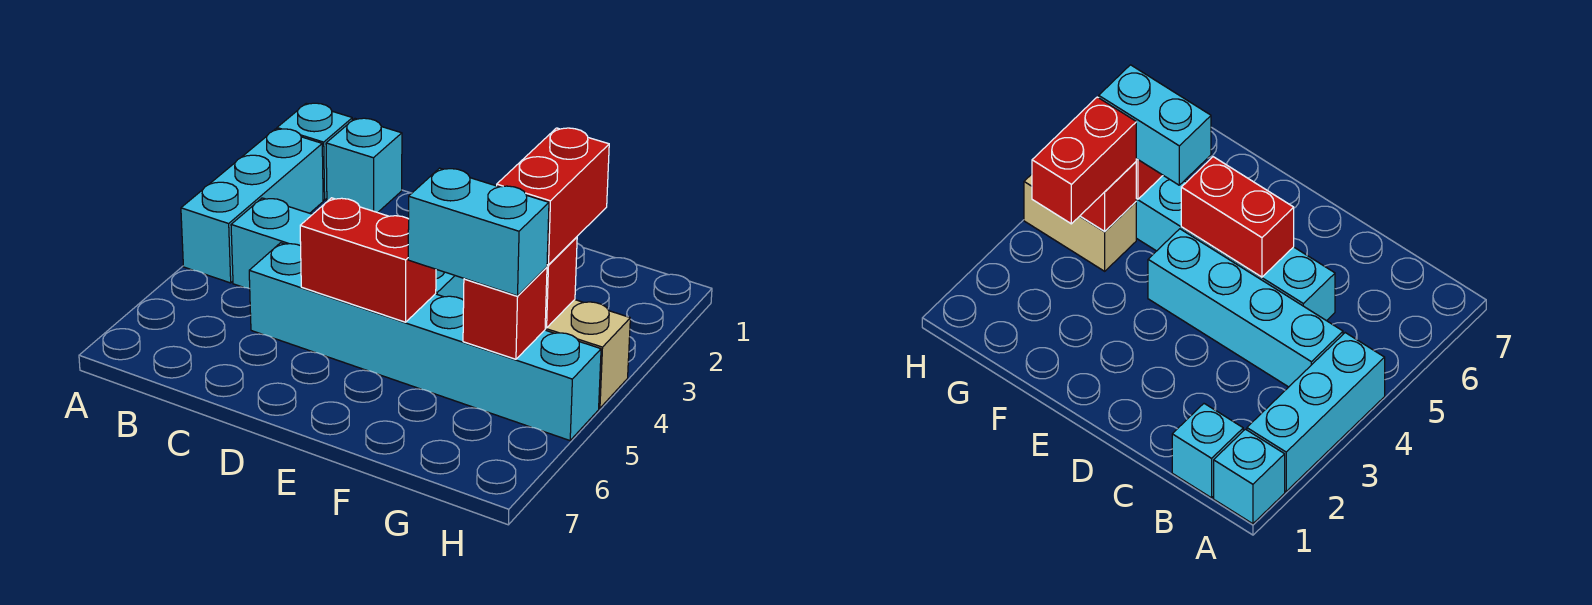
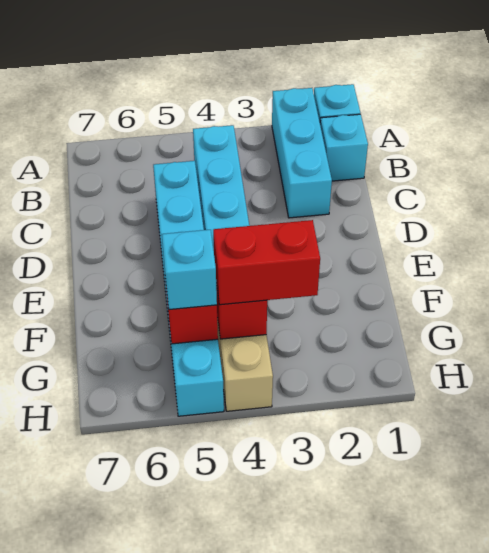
cyan 1x3 brick [181,129,323,283] -> cyan 1x3 brick turned to [272,88,332,218]
red 1x2 brick [300,198,436,322] -> none
cyan 1x2 brick [408,168,549,296] -> cyan 1x1 brick [162,230,217,310]

